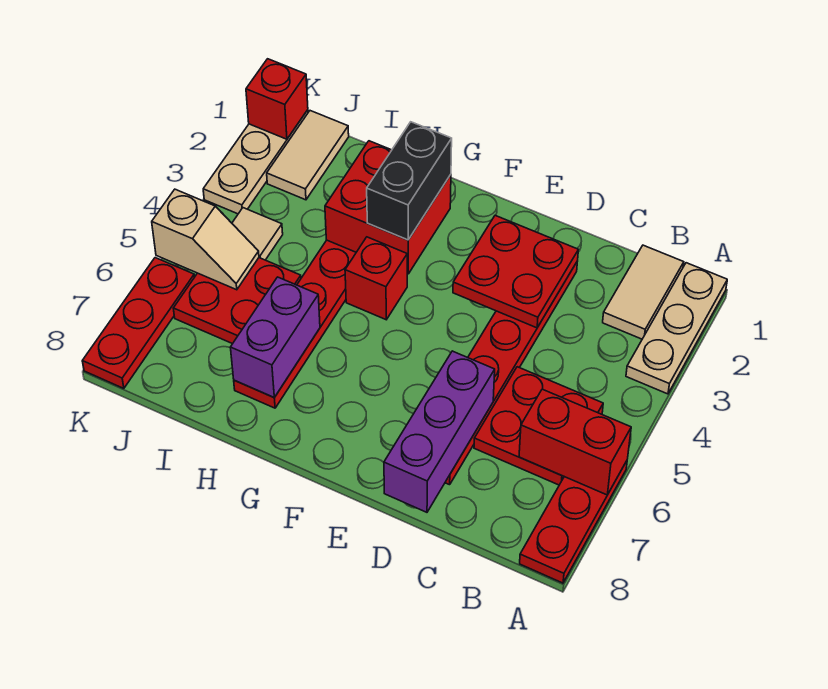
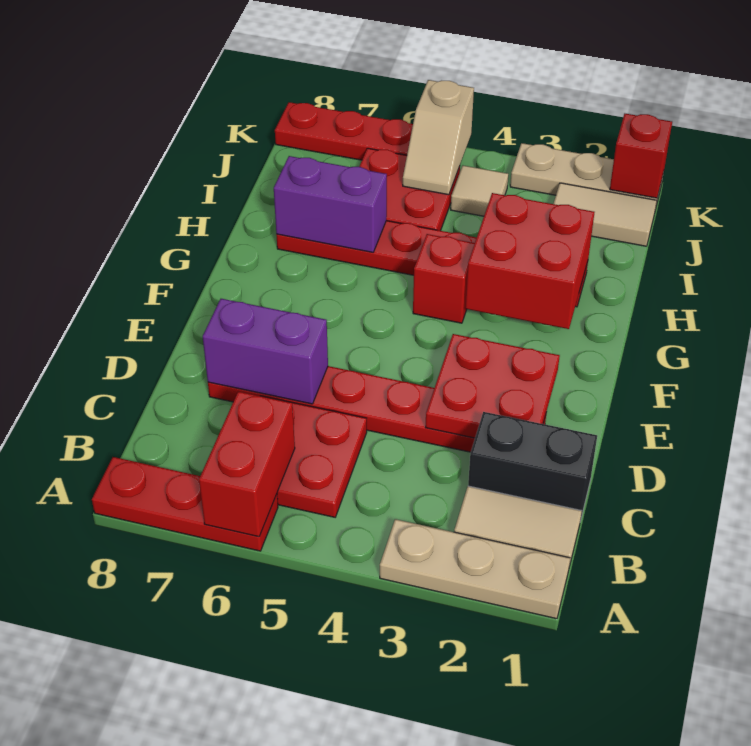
purple 1x3 brick [384,351,495,512] -> purple 1x2 brick [203,299,328,404]
black 1x2 brick [367,122,452,240] -> black 1x2 brick moved to [468,412,597,517]

